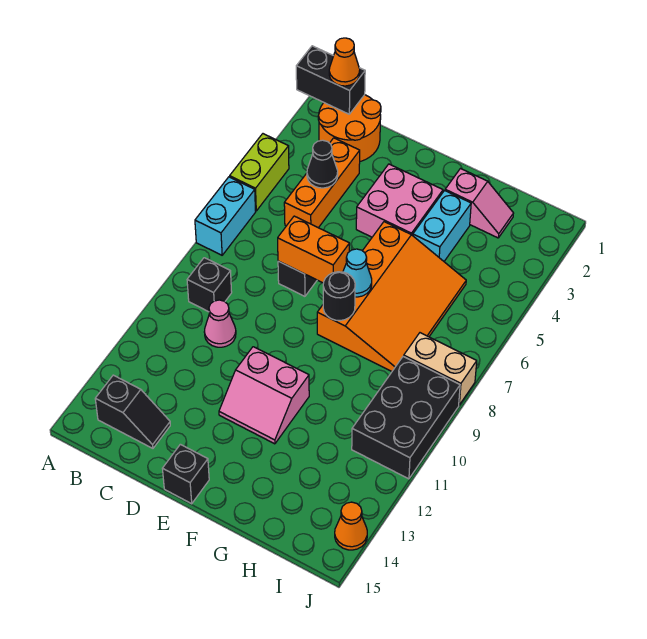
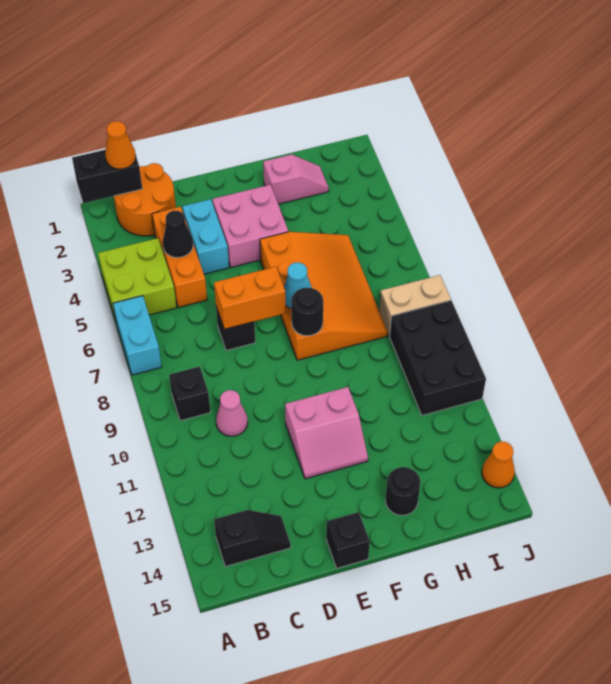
lime 1x2 brick [230,134,289,211] -> lime 2x2 brick [98,238,177,320]
cyan 1x2 brick [413,191,471,261] -> cyan 1x2 brick moved to [182,199,229,274]
none -> black 1x1 round brick [385,467,421,515]

